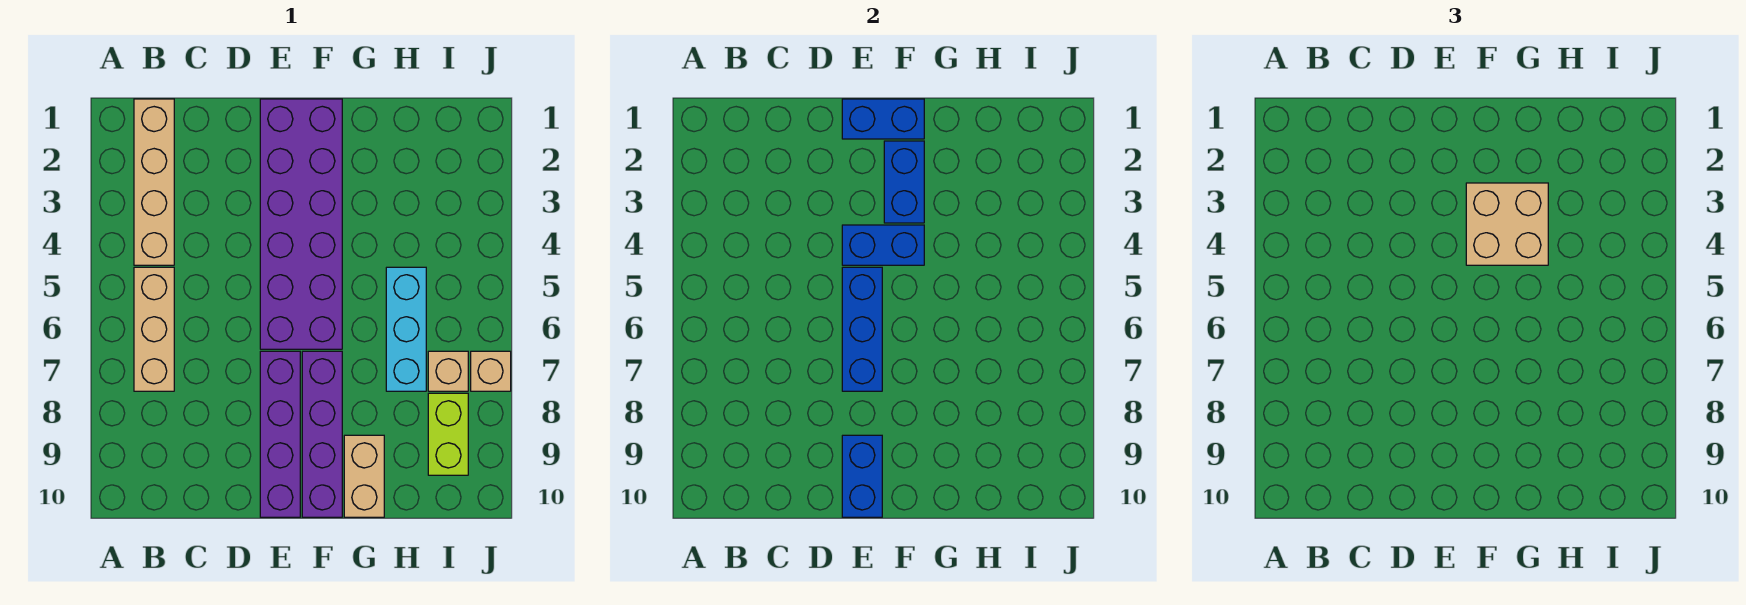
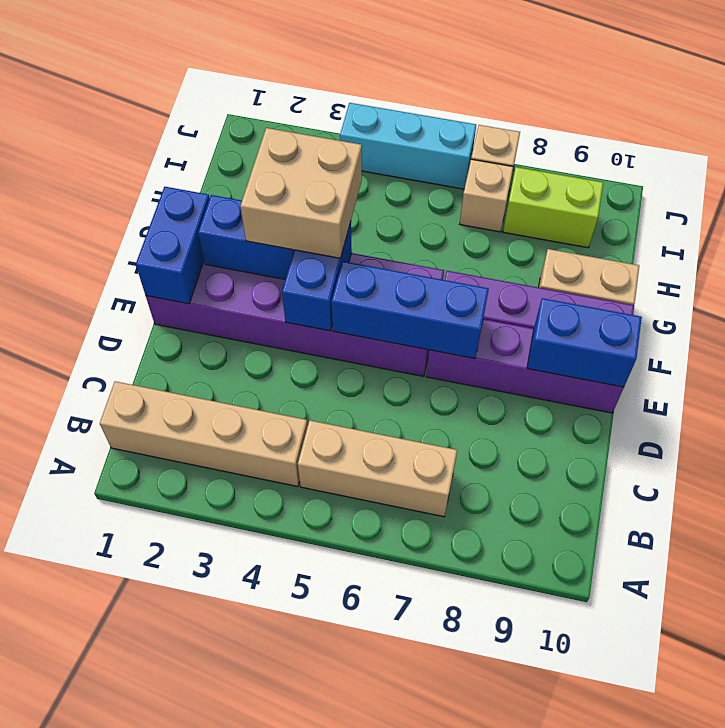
cyan 1x3 brick [386,267,426,391] -> cyan 1x3 brick moved to [340,103,476,189]

